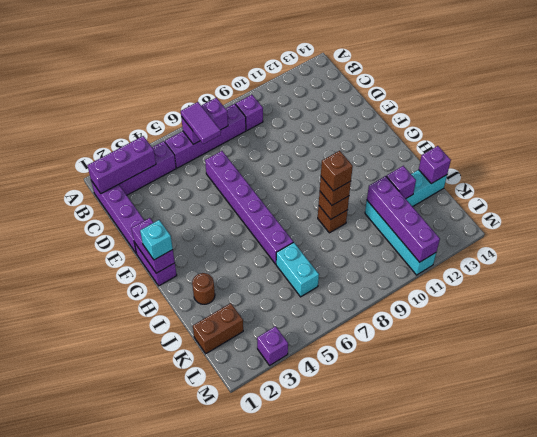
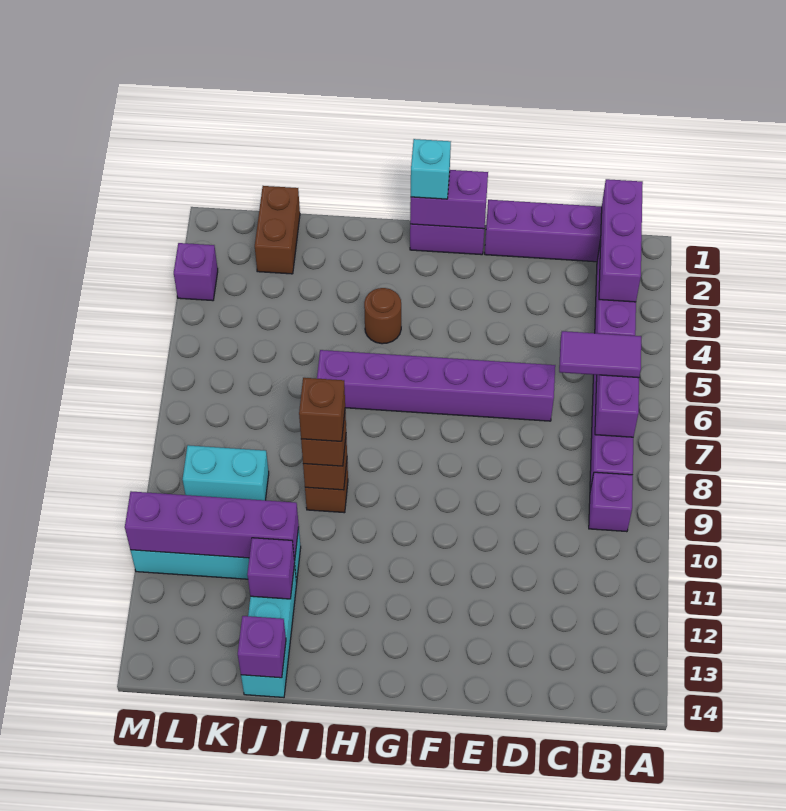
brown 1x1 round brick [192,273,215,304] -> brown 1x1 round brick moved to [364,288,401,344]
cyan 1x2 brick [276,242,319,297] -> cyan 1x2 brick moved to [183,445,269,500]

